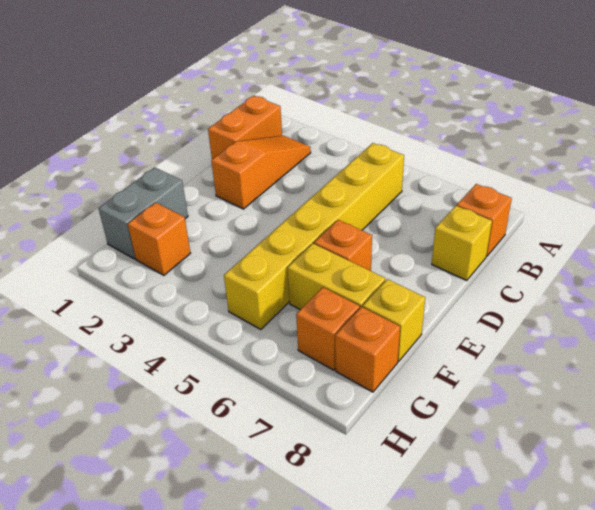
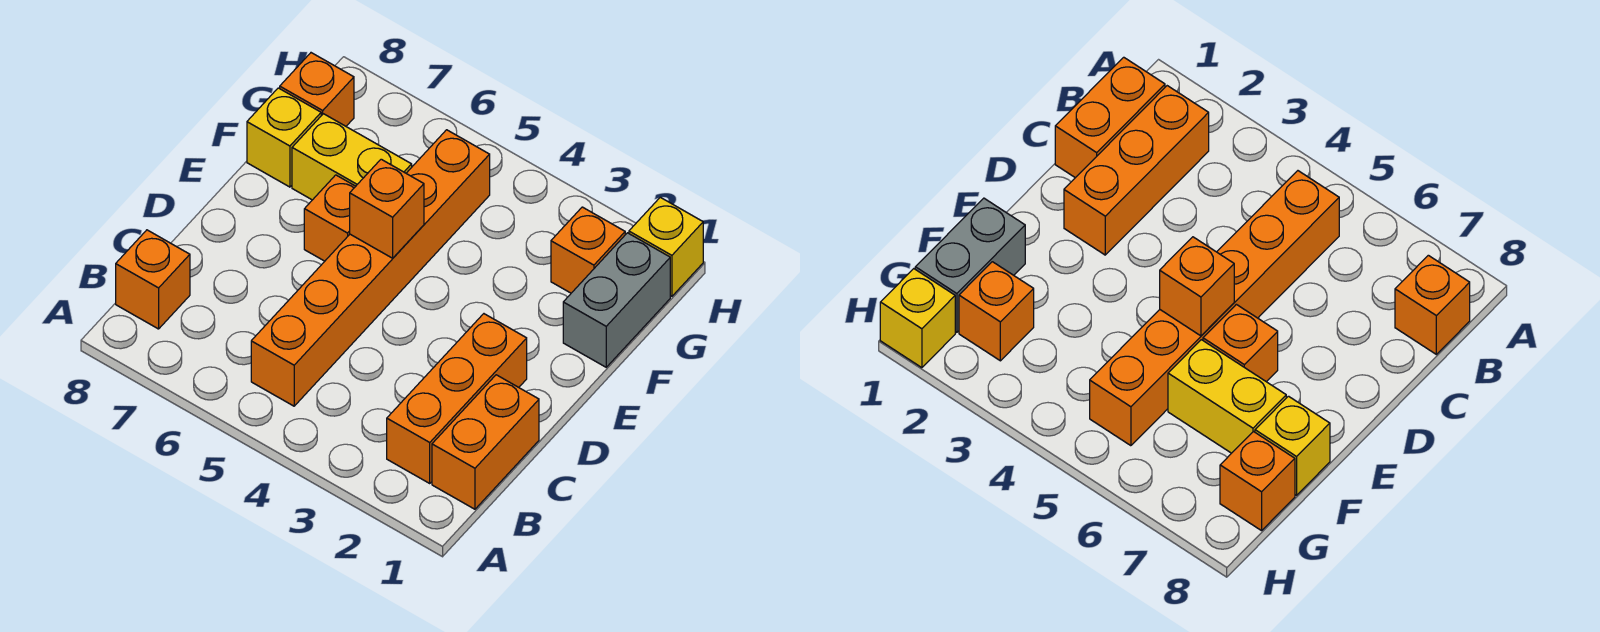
orange 1x3 slope [211,136,311,209] -> orange 1x3 brick [387,314,527,483]
yellow 1x6 brick [224,143,404,330] -> orange 1x6 brick [251,130,490,406]
yellow 1x1 brick [432,206,492,281] -> yellow 1x1 brick moved to [629,197,703,296]
orange 1x1 brick [296,287,360,370] -> orange 1x1 brick moved to [350,159,424,258]

